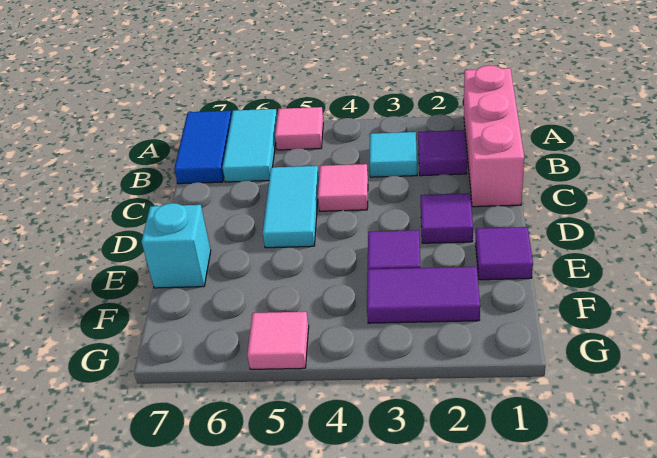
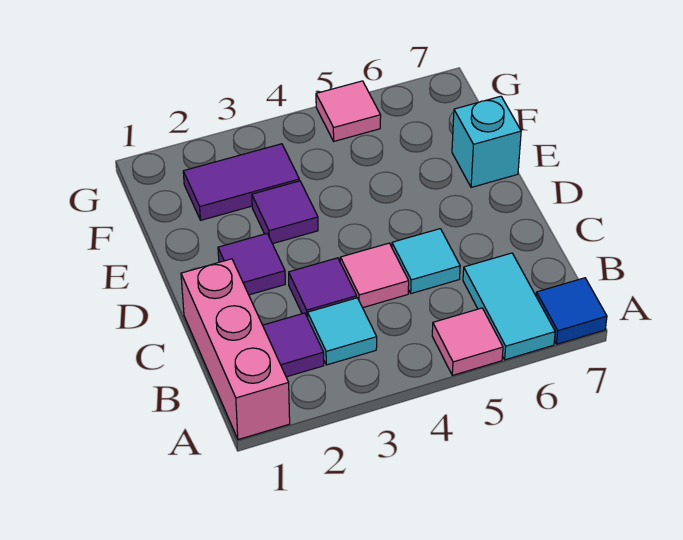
blue 1x2 tile [174,111,232,184] -> blue 1x1 tile [536,278,607,344]
cyan 1x2 tile [263,166,319,248] -> cyan 1x1 tile [392,229,460,294]
purple 1x1 tile [476,227,533,280] -> purple 1x1 tile moved to [289,258,357,318]

